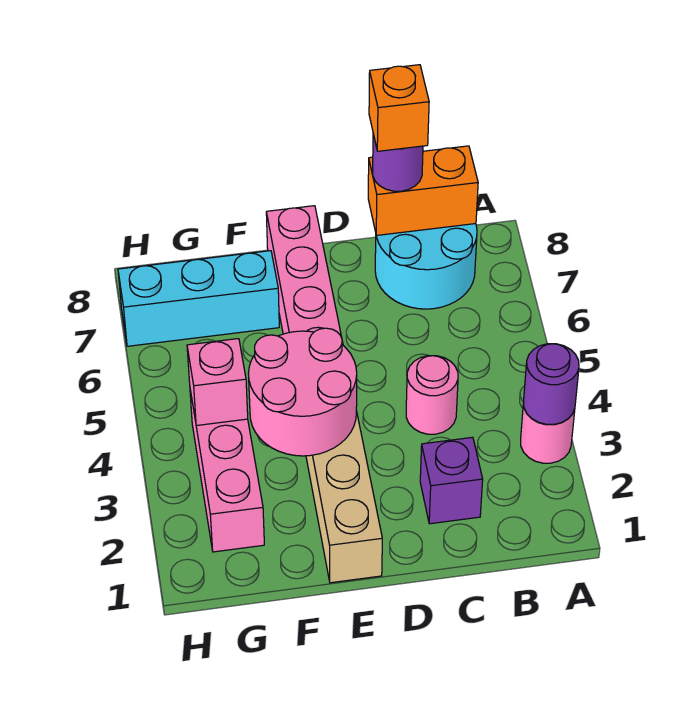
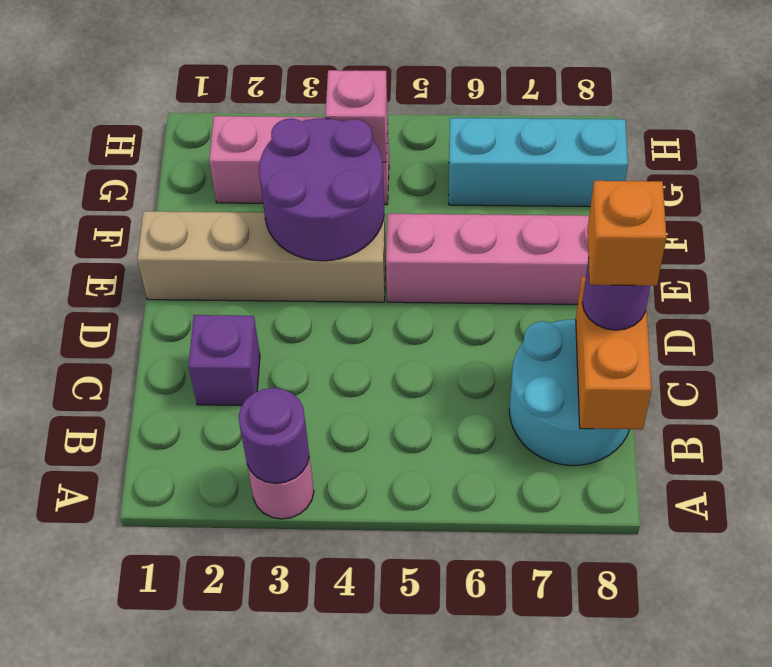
pink 1x1 round brick [406,356,458,434] -> none
pink 2x2 round brick [248,328,357,456] -> purple 2x2 round brick [259,118,384,261]
cyan 1x3 brick [118,251,279,346] -> cyan 1x3 brick turned to [449,118,628,206]

